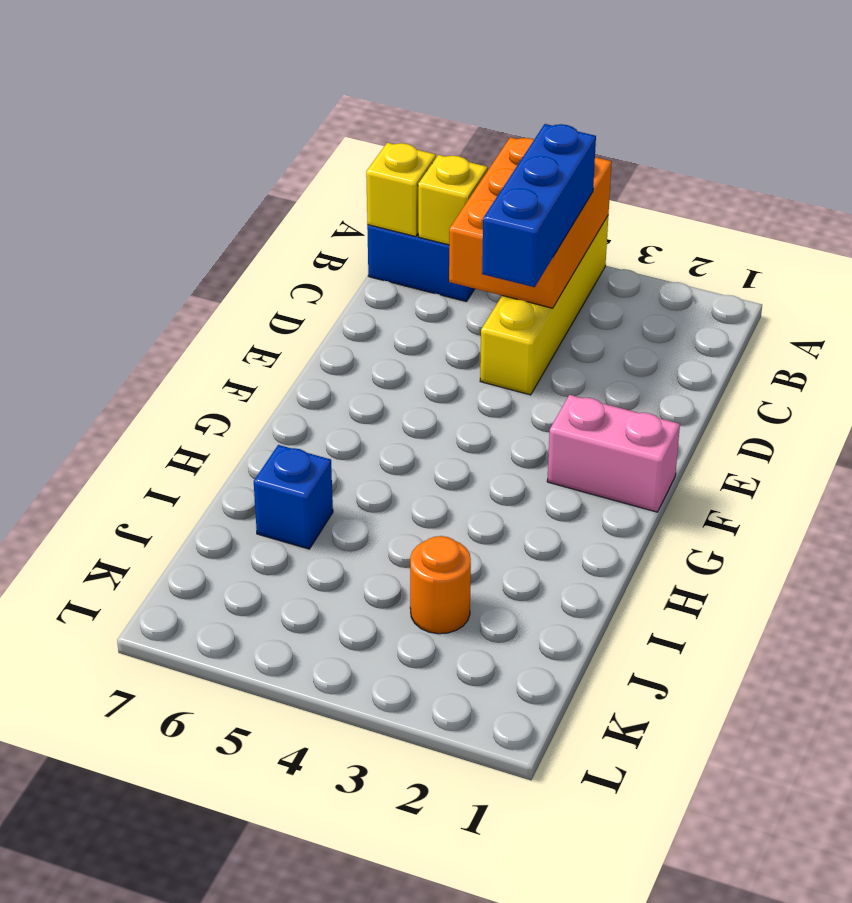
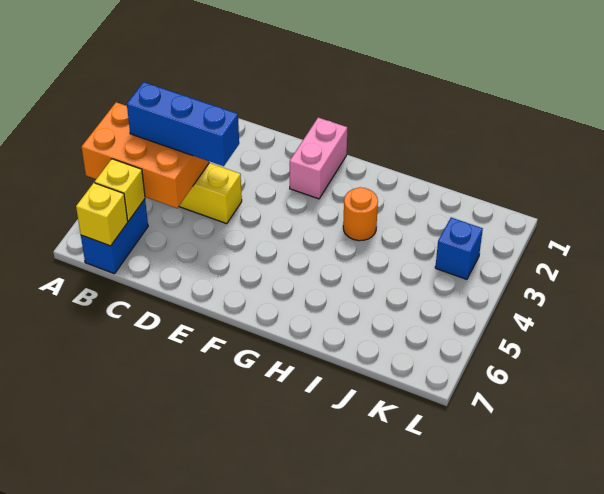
blue 1x1 brick [254,445,333,549] -> blue 1x1 brick moved to [435,218,483,279]
orange 1x1 round brick [410,536,471,634] -> orange 1x1 round brick moved to [343,187,378,241]

